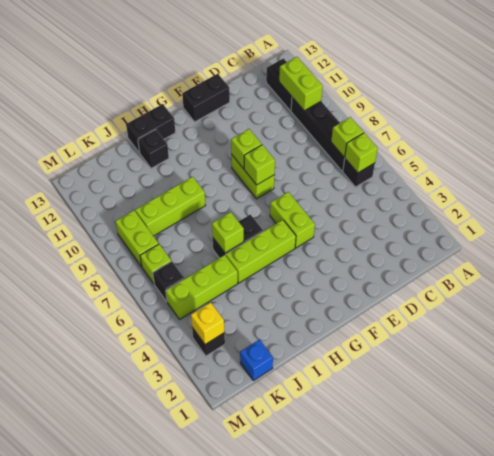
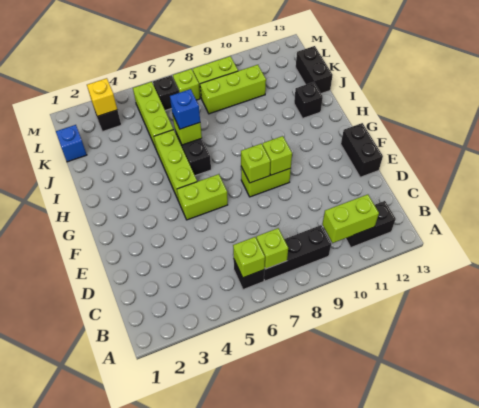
black 1x4 brick [291,97,345,171] -> black 1x3 brick [264,225,331,281]
black 1x2 brick [126,104,176,153] -> black 1x2 brick moved to [296,46,333,94]
none -> blue 1x1 brick [170,89,200,129]
lime 1x3 brick [135,177,205,236] -> lime 1x3 brick turned to [200,65,266,114]

